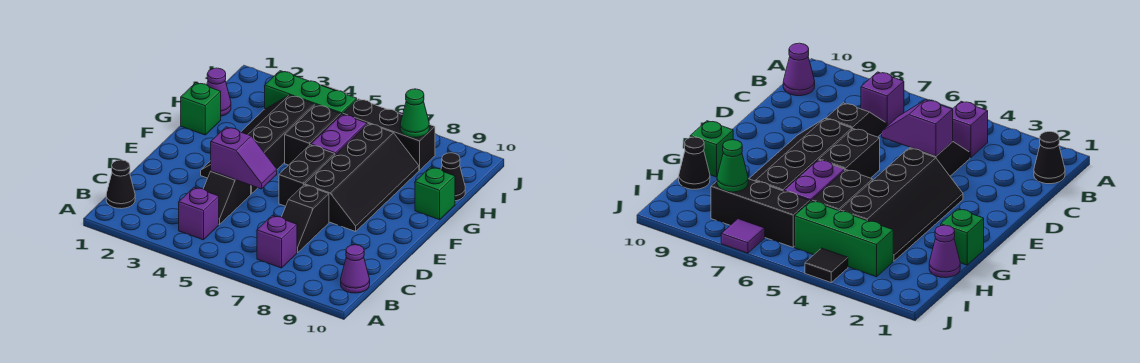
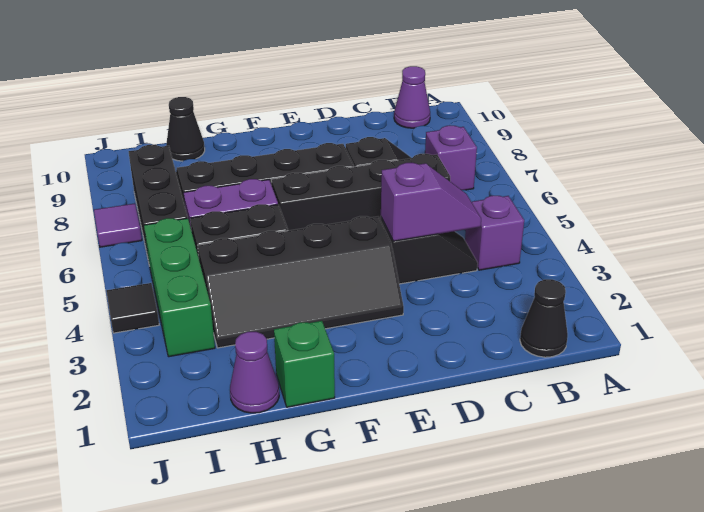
purple 1x2 slope [211,127,277,189] -> purple 1x2 slope turned to [381,163,481,241]
black 1x2 brick [279,145,335,206] -> black 1x4 brick [271,153,450,231]
green 1x1 brick [415,167,455,220] -> none
green 1x1 cone [400,89,429,137] -> none

